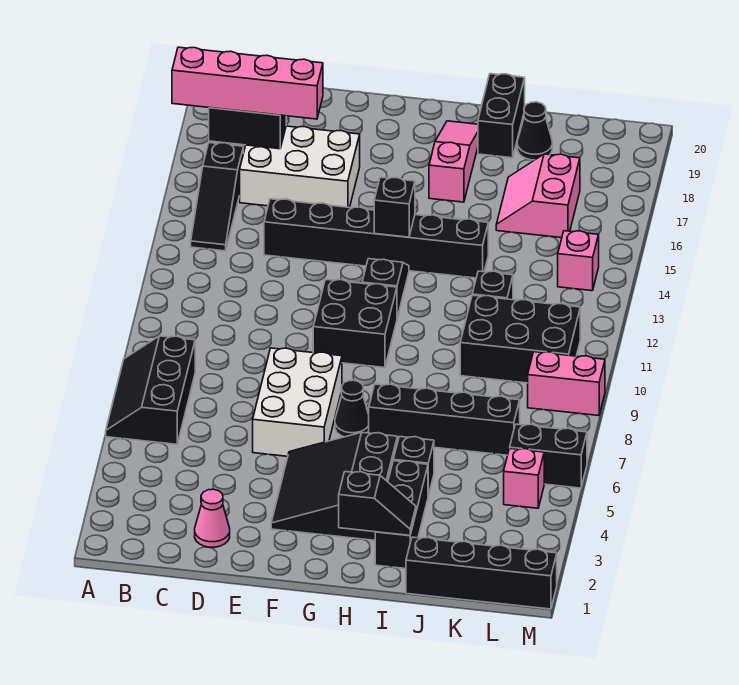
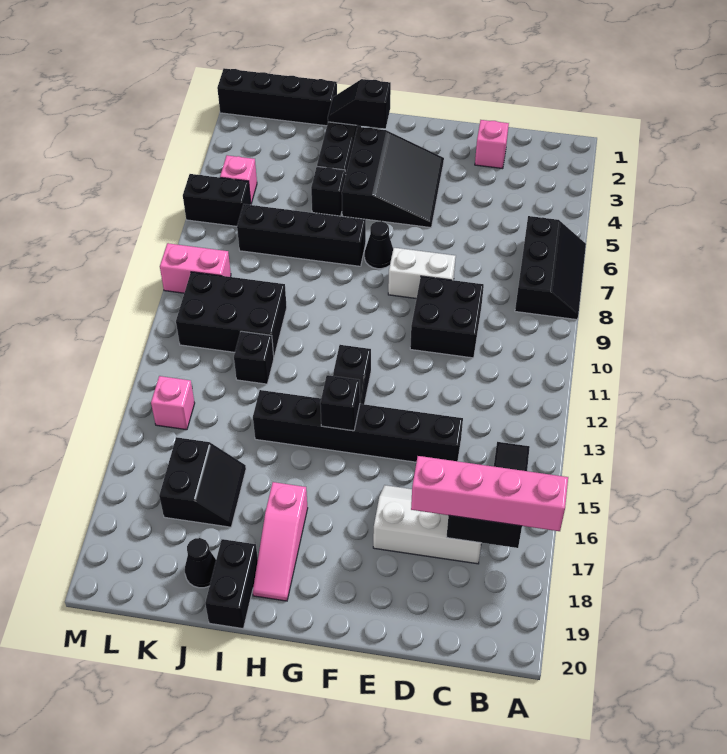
white 2x3 brick [240,126,360,207] -> white 2x3 slope [373,485,481,564]
pink 1x1 cone [195,489,230,547] -> pink 1x1 brick [475,120,509,169]
white 2x3 brick [253,348,342,456] -> white 1x2 brick [388,248,456,298]
black 2x2 brick [313,279,397,368] -> black 2x2 brick moved to [410,276,484,358]
pink 2x2 slope [496,154,580,238] -> black 2x2 slope [159,437,246,527]

